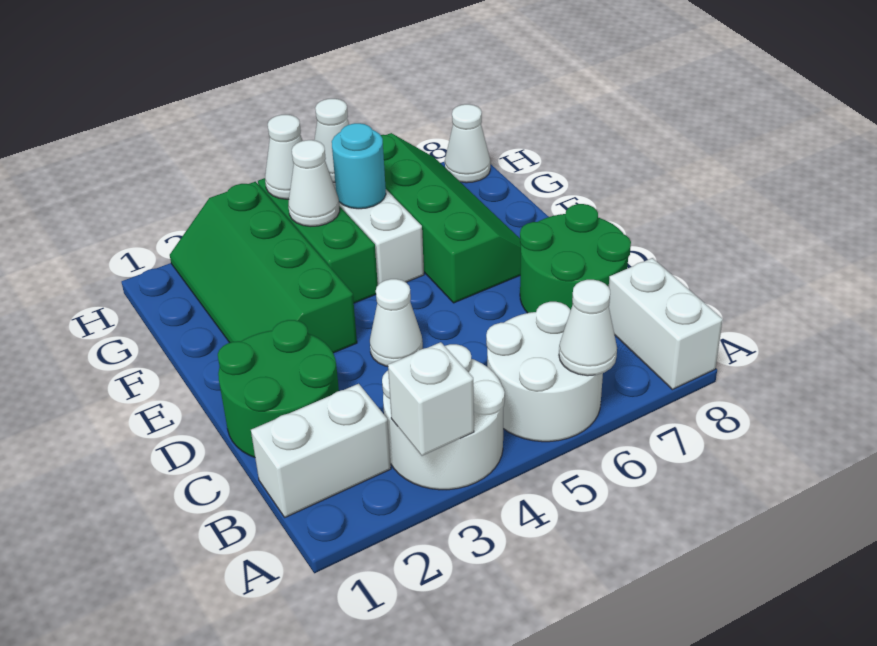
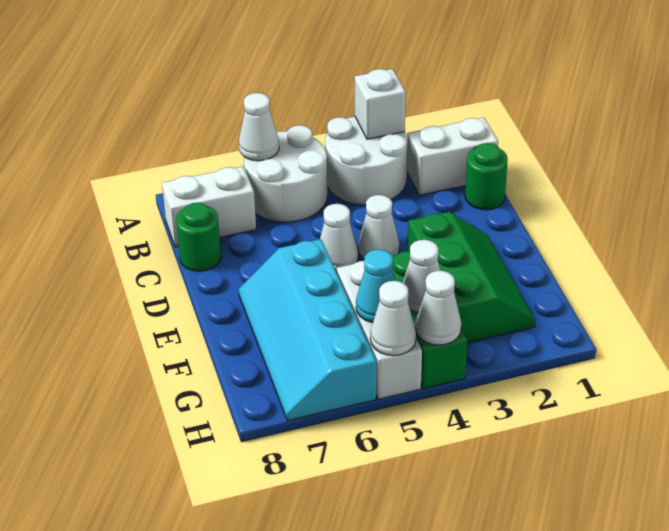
white 1x2 brick [609,258,723,390] -> white 1x2 brick turned to [162,166,256,247]
green 2x2 round brick [218,320,339,457] -> green 1x1 round brick [465,143,508,210]
green 2x2 round brick [520,204,631,313] -> green 1x1 round brick [176,203,221,271]
green 2x4 slope [170,182,357,353] -> green 2x3 slope [408,212,535,343]
green 2x4 slope [381,133,521,303] -> cyan 2x4 slope [239,239,376,421]
cyan 1x1 round brick [332,123,386,209] -> cyan 1x1 cone [356,249,395,323]
white 1x1 cone [445,104,490,183] -> white 1x1 cone moved to [320,204,358,272]

